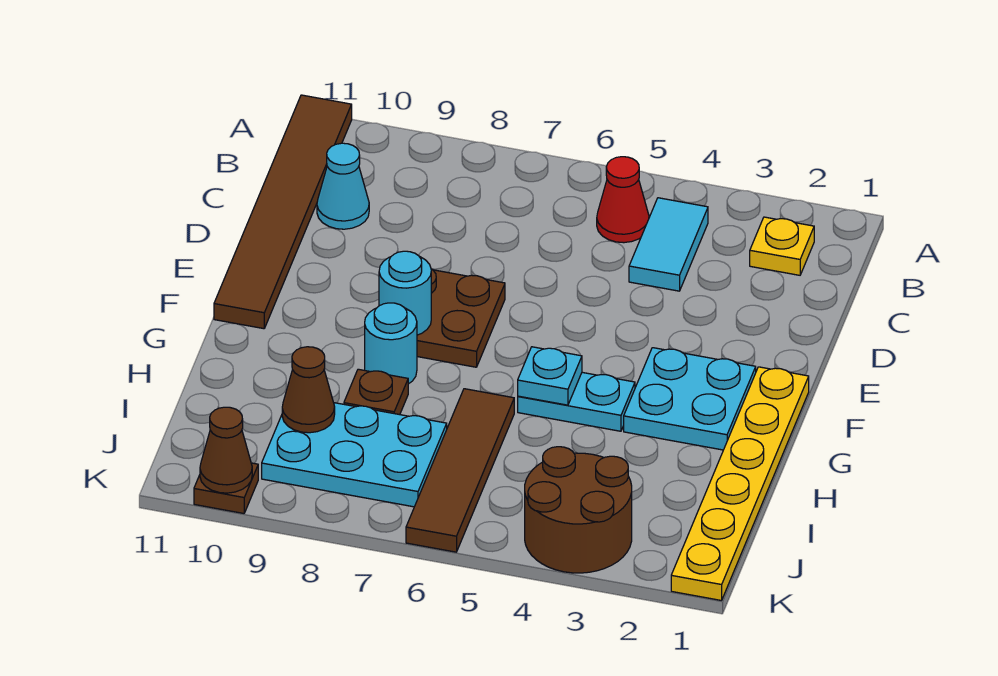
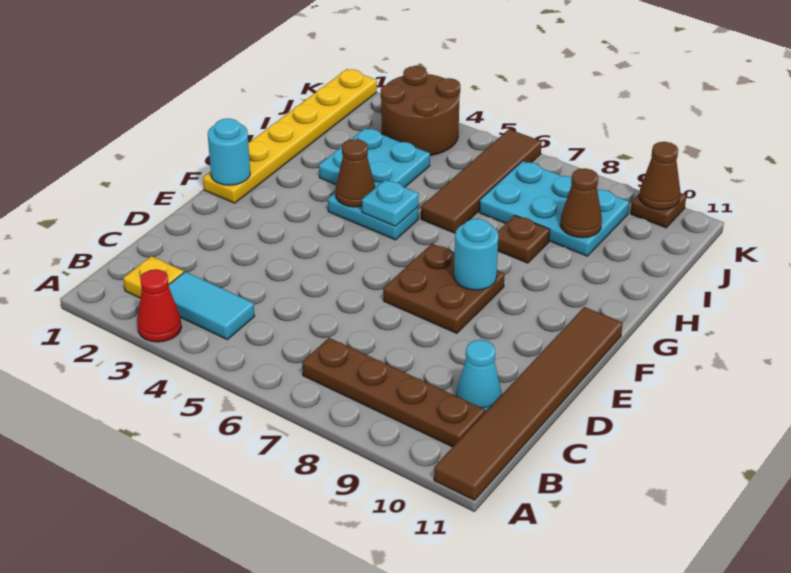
cyan 1x2 tile [629,198,708,291] -> cyan 1x2 tile turned to [169,272,255,340]
red 1x1 cone [597,157,649,243] -> red 1x1 cone moved to [137,269,182,342]
none -> brown 1x4 plate [302,338,485,447]
cyan 2x2 plate [624,348,756,450] -> cyan 2x2 plate moved to [319,128,430,187]
none -> brown 1x1 cone [336,139,376,207]
cyan 1x1 round brick [365,303,417,384] -> cyan 1x1 round brick moved to [208,119,250,185]

